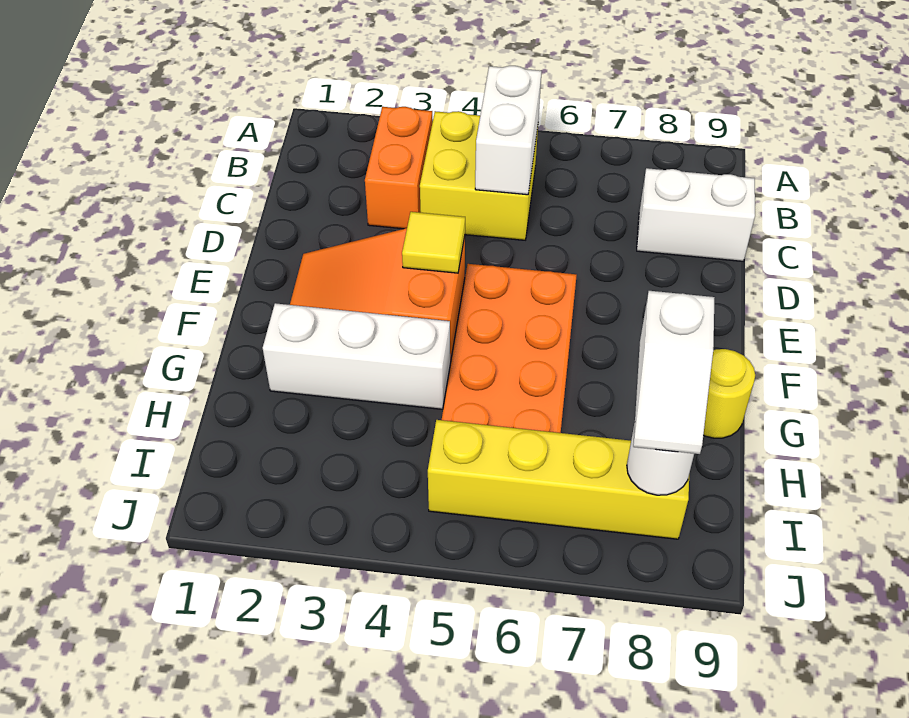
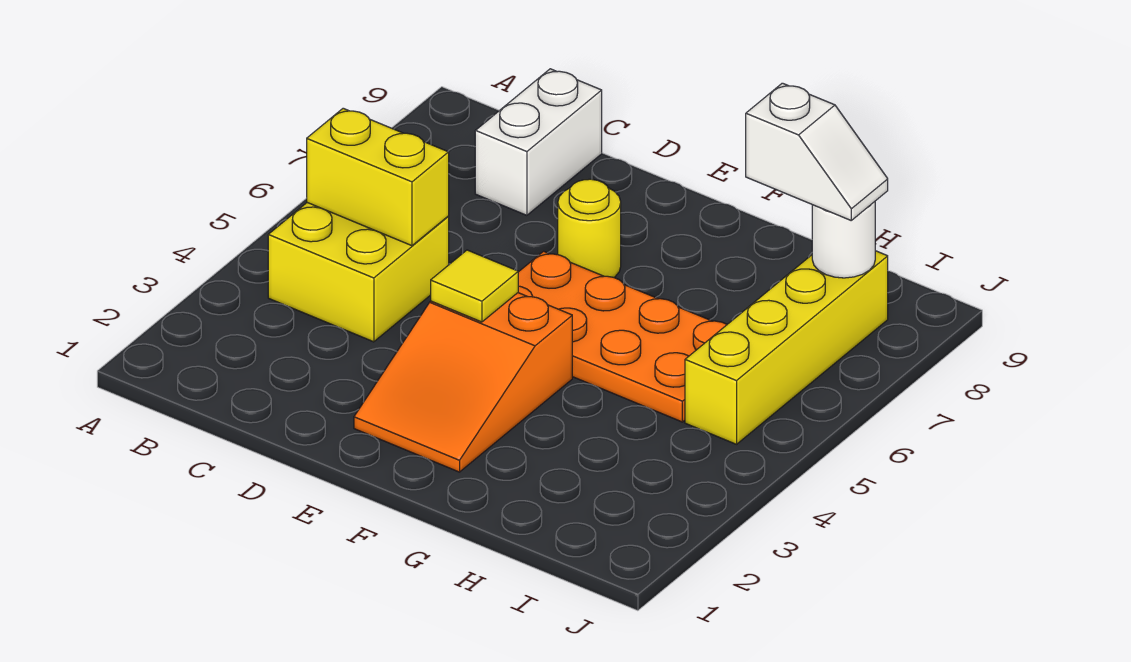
orange 1x2 brick [365,107,432,229] -> none
white 1x2 brick [475,66,542,195] -> yellow 1x2 brick [307,108,449,246]
white 1x3 brick [263,303,450,409] -> none
yellow 1x1 round brick [703,349,755,438] -> yellow 1x1 round brick moved to [558,179,621,277]

